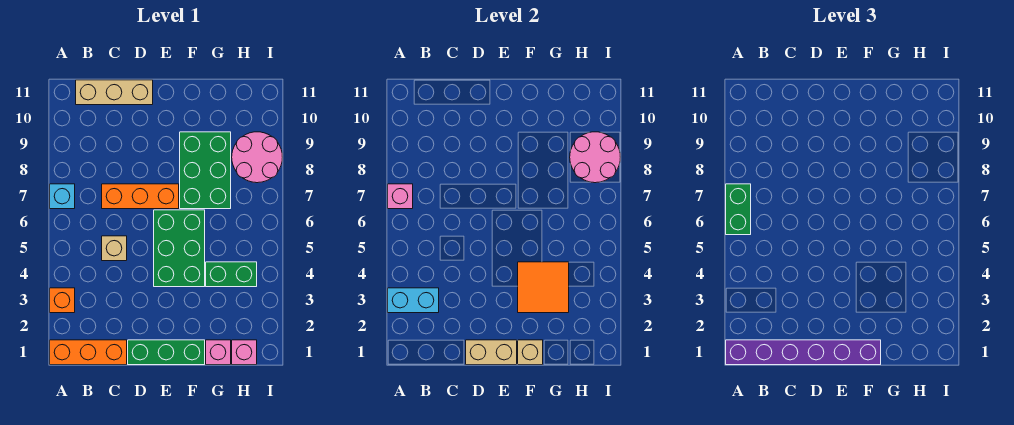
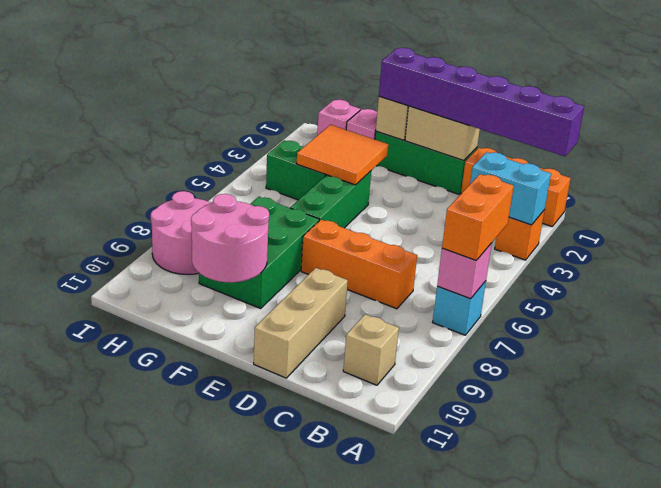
green 1x2 brick [726,184,751,235] -> orange 1x2 brick [442,174,514,260]
tan 1x3 brick [76,80,153,105] -> tan 1x3 brick turned to [254,268,348,378]
tan 1x1 brick [102,236,127,261] -> tan 1x1 brick moved to [343,314,399,385]
green 2x3 brick [154,210,205,287] -> green 1x3 brick [290,171,371,228]
pink 2x2 round brick [570,132,620,183] -> pink 2x2 round brick moved to [191,194,269,282]

